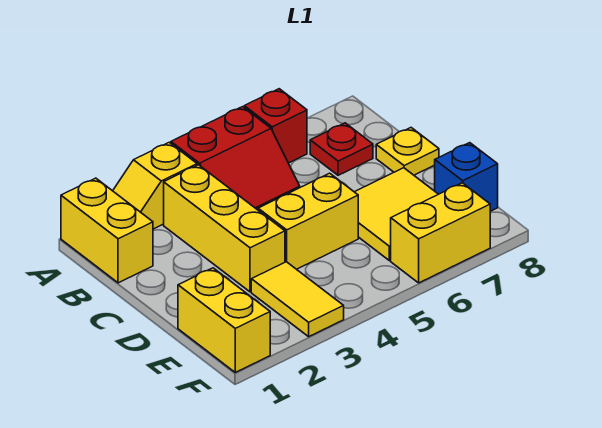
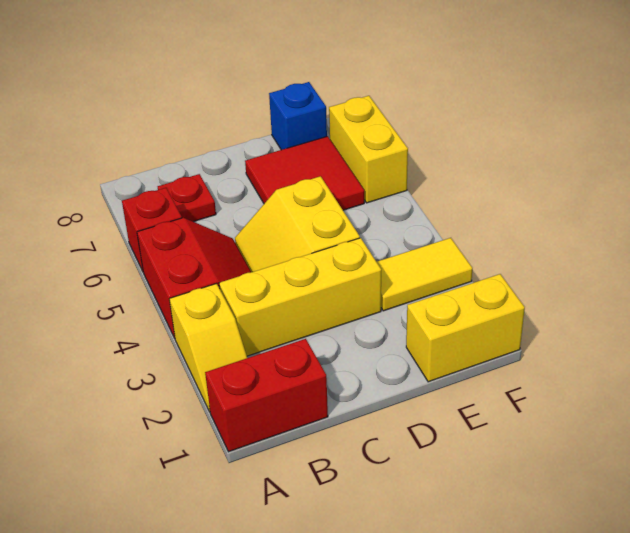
yellow 1x2 brick [61,178,153,283] -> red 1x2 brick [205,339,328,452]
yellow 1x1 plate [376,128,439,175] -> none
yellow 2x2 tile [355,168,438,261] -> red 2x2 tile [245,136,364,210]

